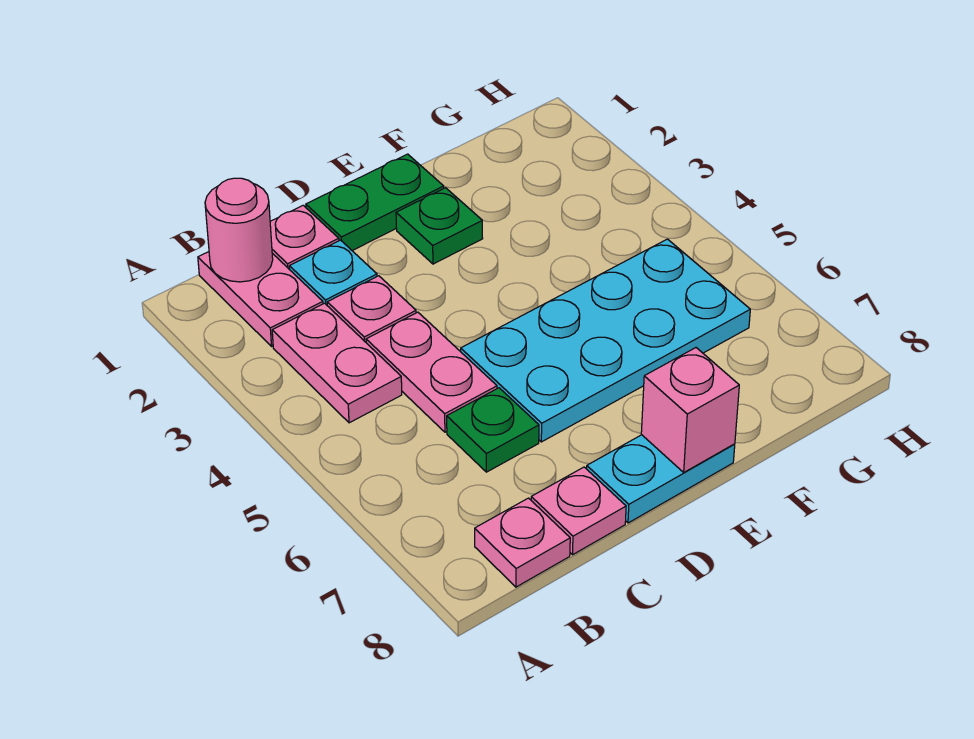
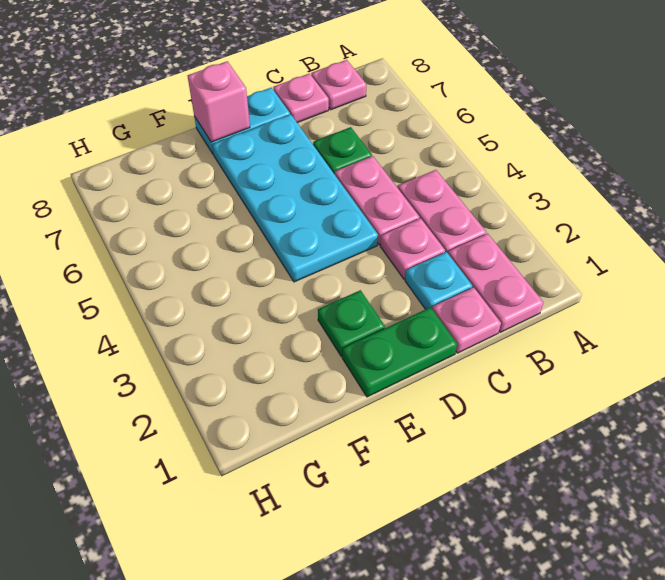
pink 1x1 round brick [205,178,273,282] -> none
cyan 2x4 plate [461,239,750,442] -> cyan 2x4 plate turned to [212,114,378,282]

